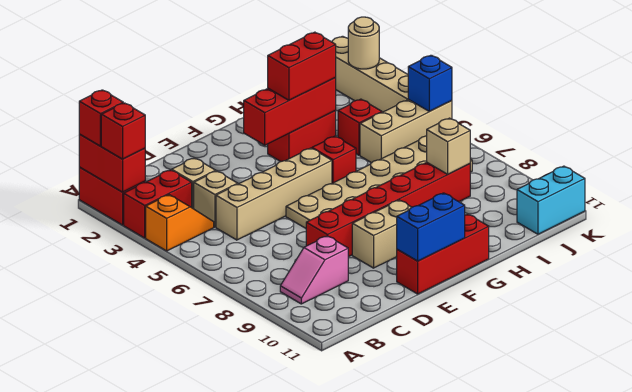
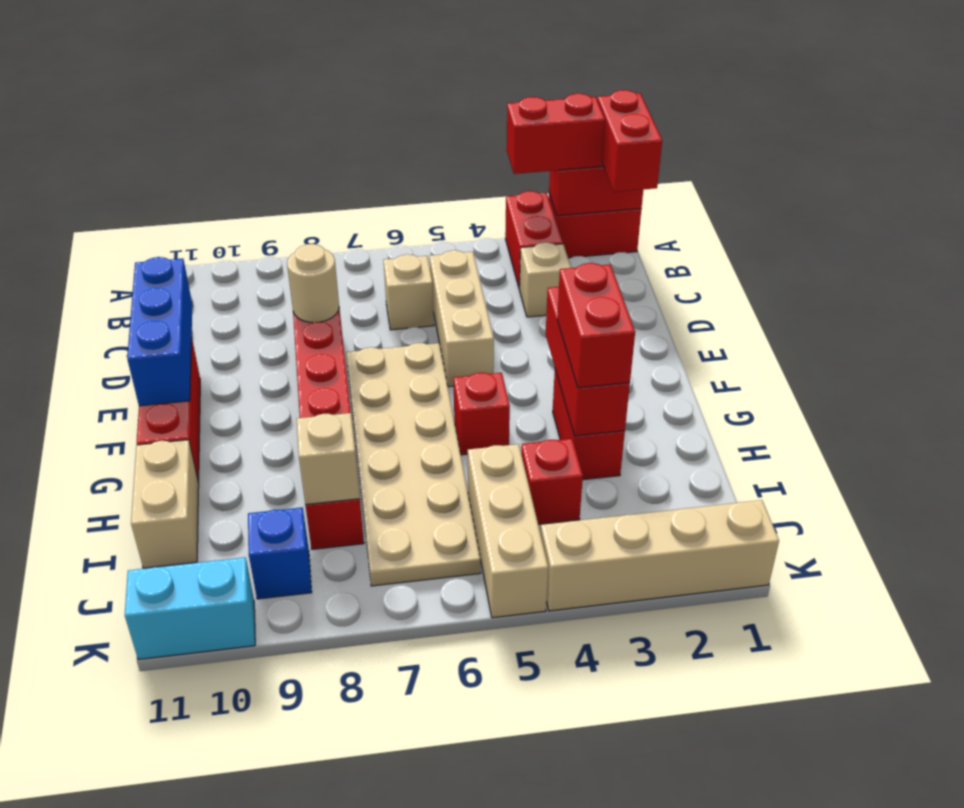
red 1x1 brick [79,90,123,146] -> red 1x2 brick [598,90,662,192]
red 1x1 brick [101,103,145,159] -> red 1x2 brick [507,93,605,174]
orange 1x2 slope [146,195,214,251] -> none
pink 1x2 slope [280,236,348,304] -> none
tan 1x1 brick [194,171,238,227] -> tan 1x1 brick moved to [384,254,434,330]
tan 1x4 brick [216,148,332,240] -> tan 1x3 brick [430,250,494,387]
tan 1x2 brick [352,200,412,268] -> tan 1x2 brick moved to [131,440,199,568]
blue 1x2 brick [397,193,465,261] -> blue 1x3 brick [127,257,192,406]
cyan 1x2 brick [517,166,585,234] -> cyan 1x2 brick turned to [125,557,255,660]
tan 1x1 round brick [348,17,379,69] -> tan 1x1 round brick moved to [287,244,339,323]
blue 1x1 brick [408,55,452,111] -> blue 1x1 brick moved to [248,507,312,599]

